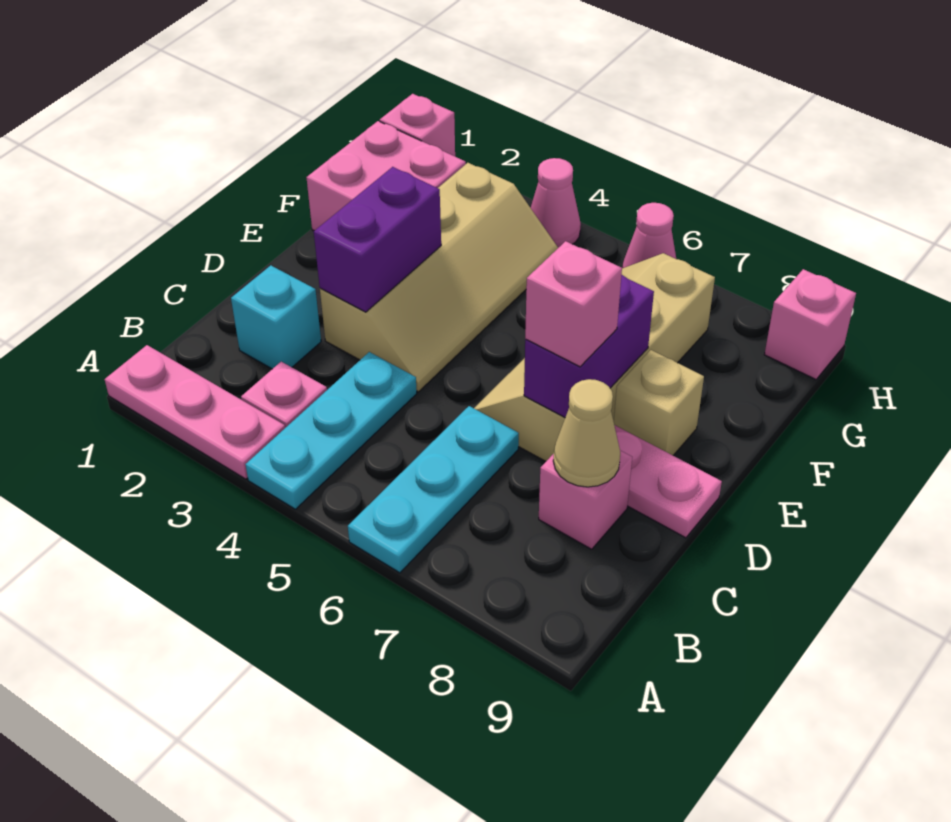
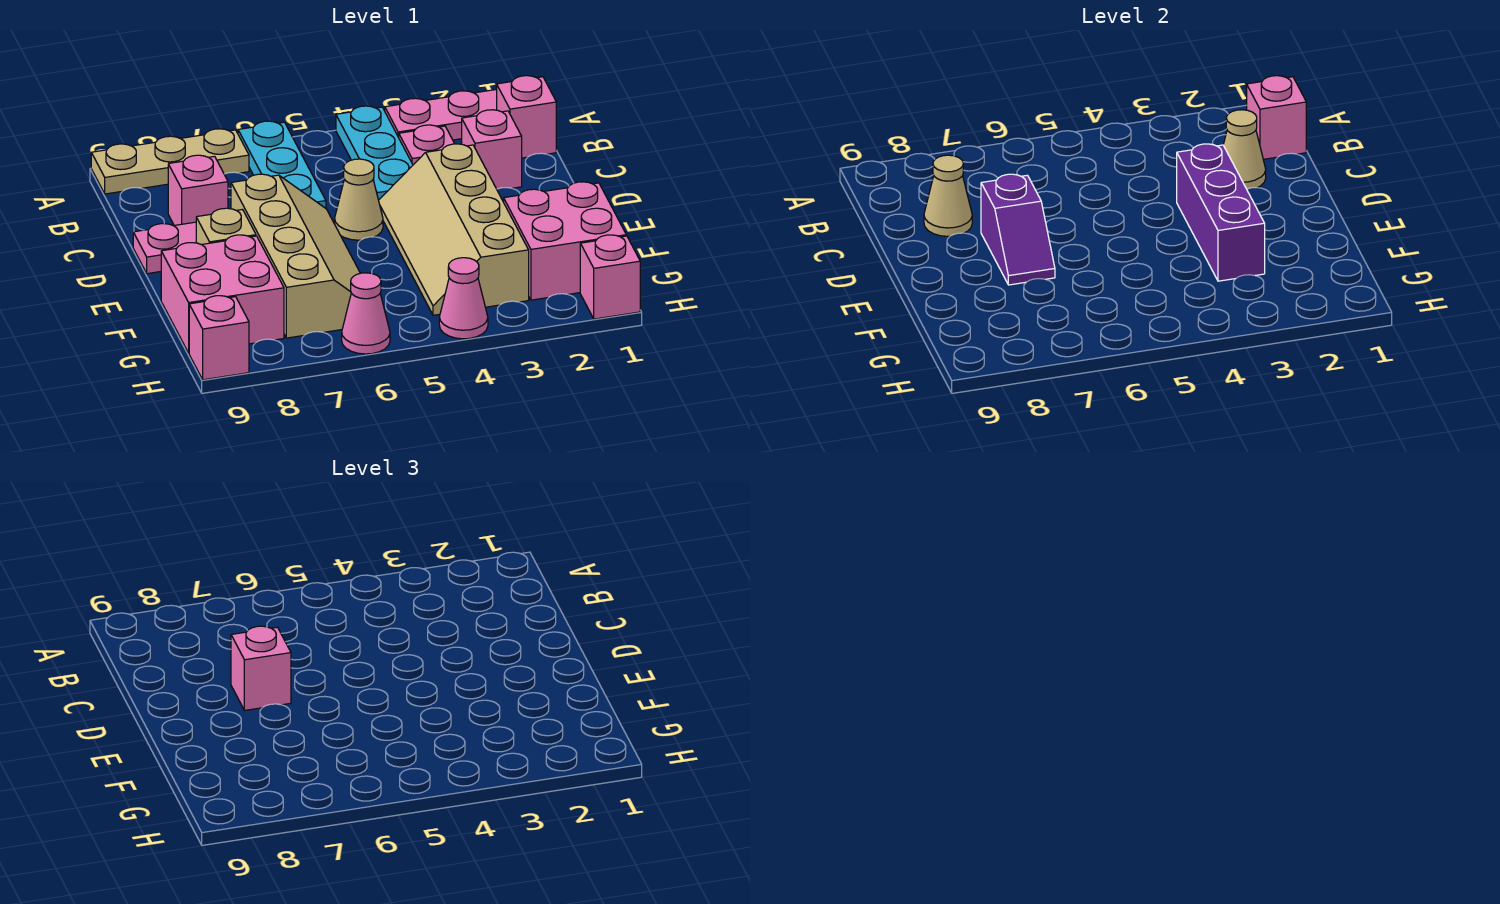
none -> tan 1x3 plate [91,129,249,194]
none -> pink 1x1 brick [497,76,556,158]
none -> pink 1x1 brick [1247,76,1306,159]
cyan 1x1 brick [231,265,321,369] -> pink 1x1 brick [462,110,522,189]
none -> tan 1x1 cone [1223,110,1266,189]
purple 1x2 brick [314,167,441,312] -> purple 1x3 brick [1177,144,1265,281]
none -> tan 1x1 cone [335,159,383,240]
purple 1x2 brick [524,275,654,417] -> purple 1x2 slope [981,174,1055,285]
none -> pink 2x2 brick [161,235,284,353]

